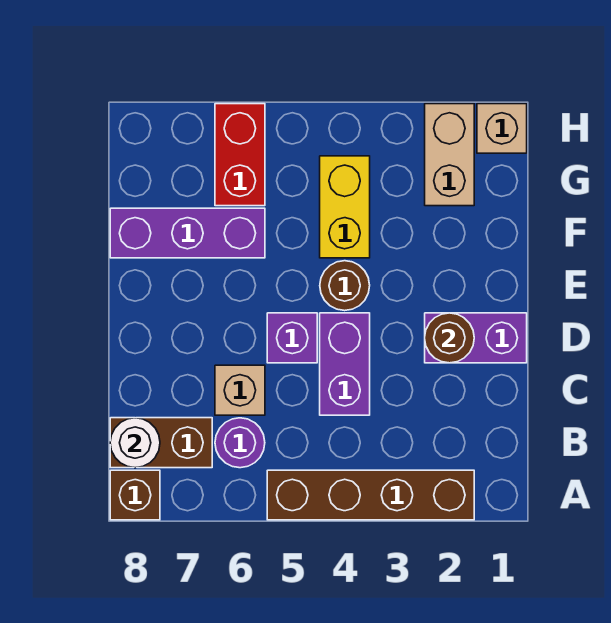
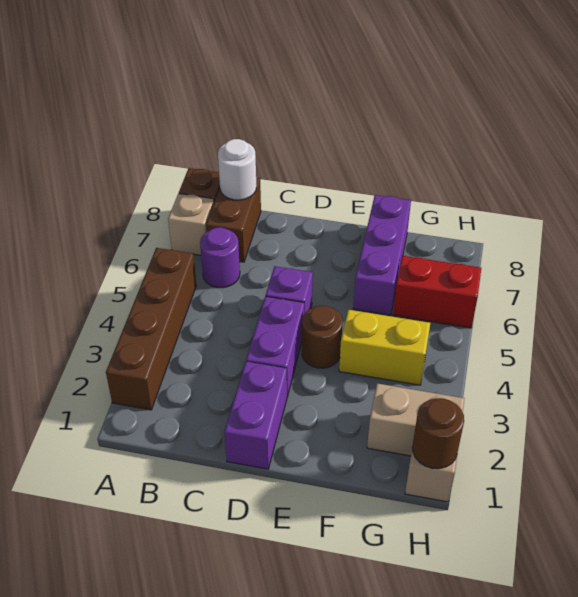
purple 1x2 brick [320,313,370,415] -> purple 1x2 brick turned to [246,296,304,397]
tan 1x1 brick [215,365,265,415] -> tan 1x1 brick moved to [168,193,214,255]
brown 1x1 round brick [425,313,474,363] -> brown 1x1 round brick moved to [413,398,464,469]

